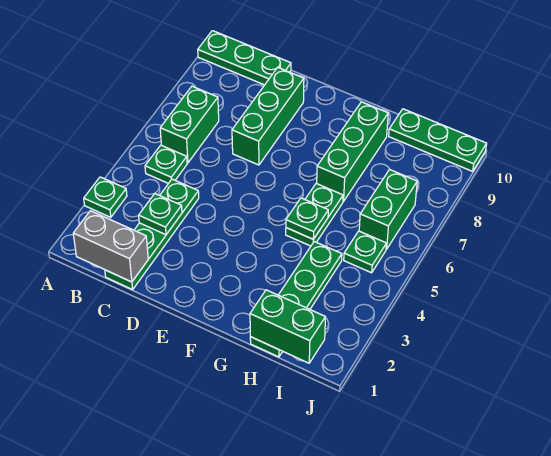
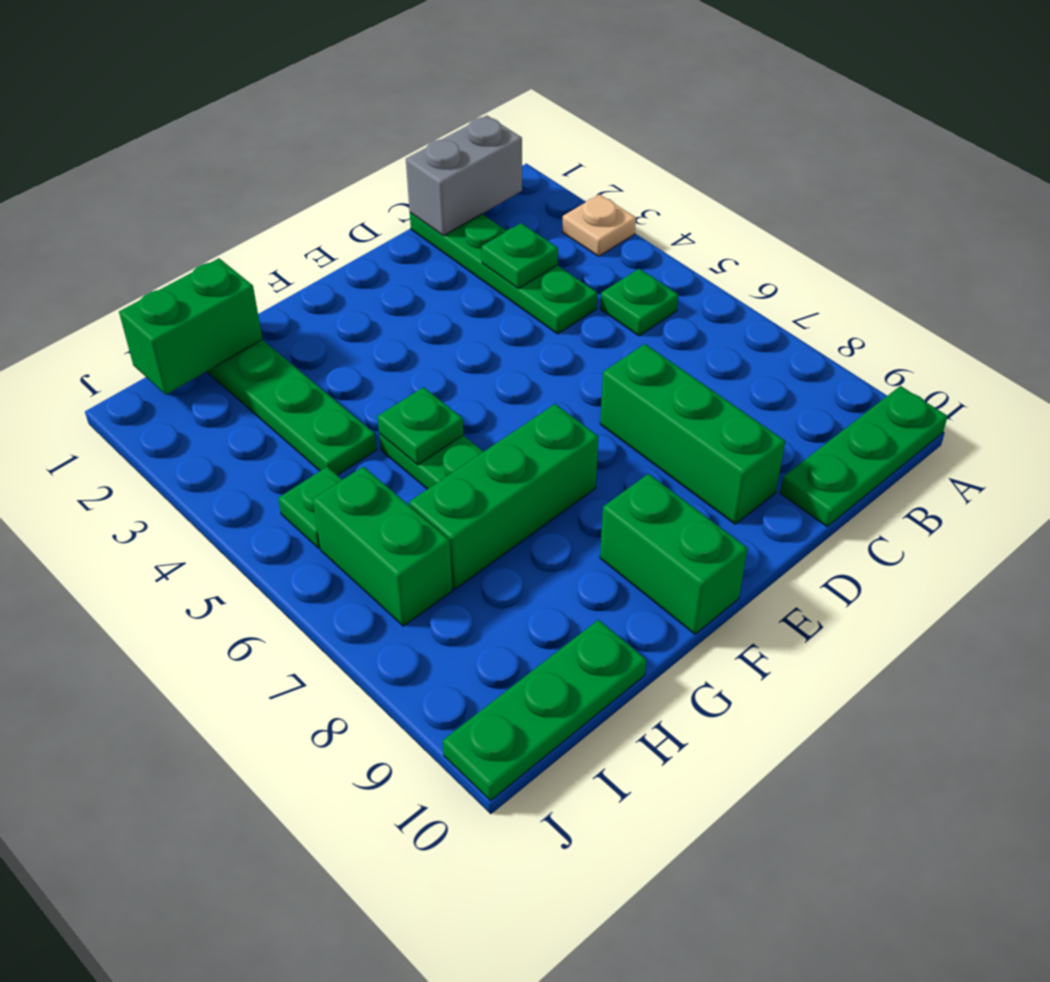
green 1x1 plate [84,177,127,217] -> tan 1x1 plate [562,194,636,256]
green 1x2 brick [160,86,219,163] -> green 1x2 brick moved to [600,474,748,634]
green 1x3 brick [317,102,388,201] -> green 1x3 brick turned to [409,404,598,589]

